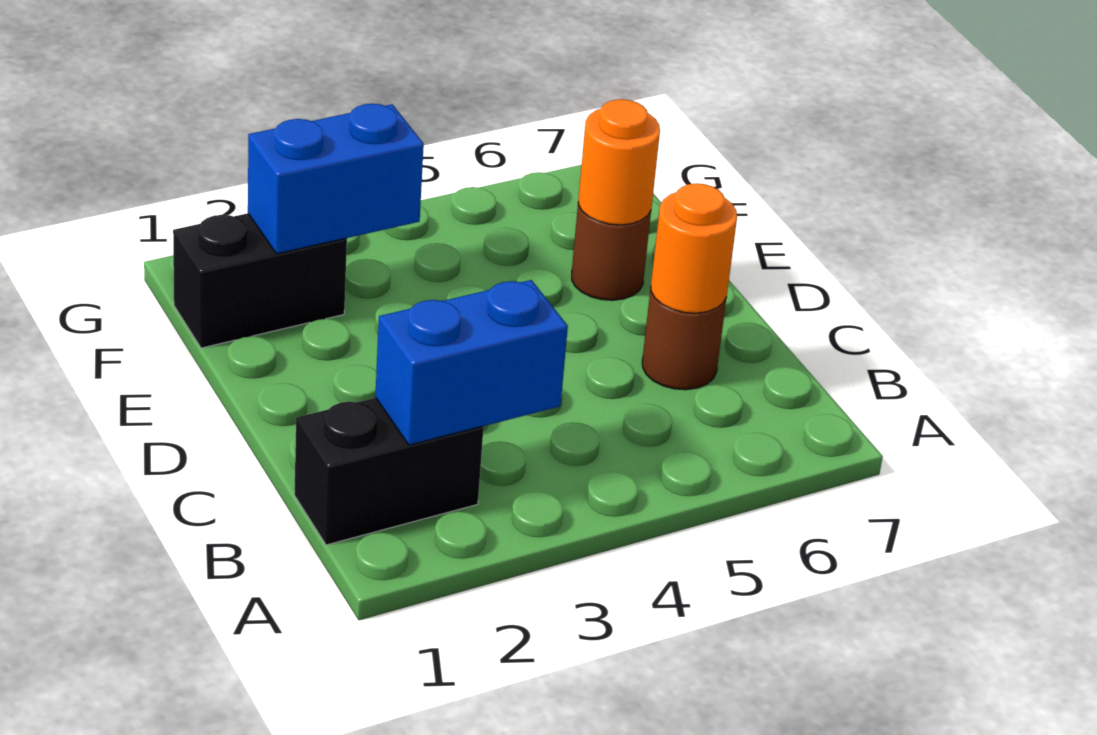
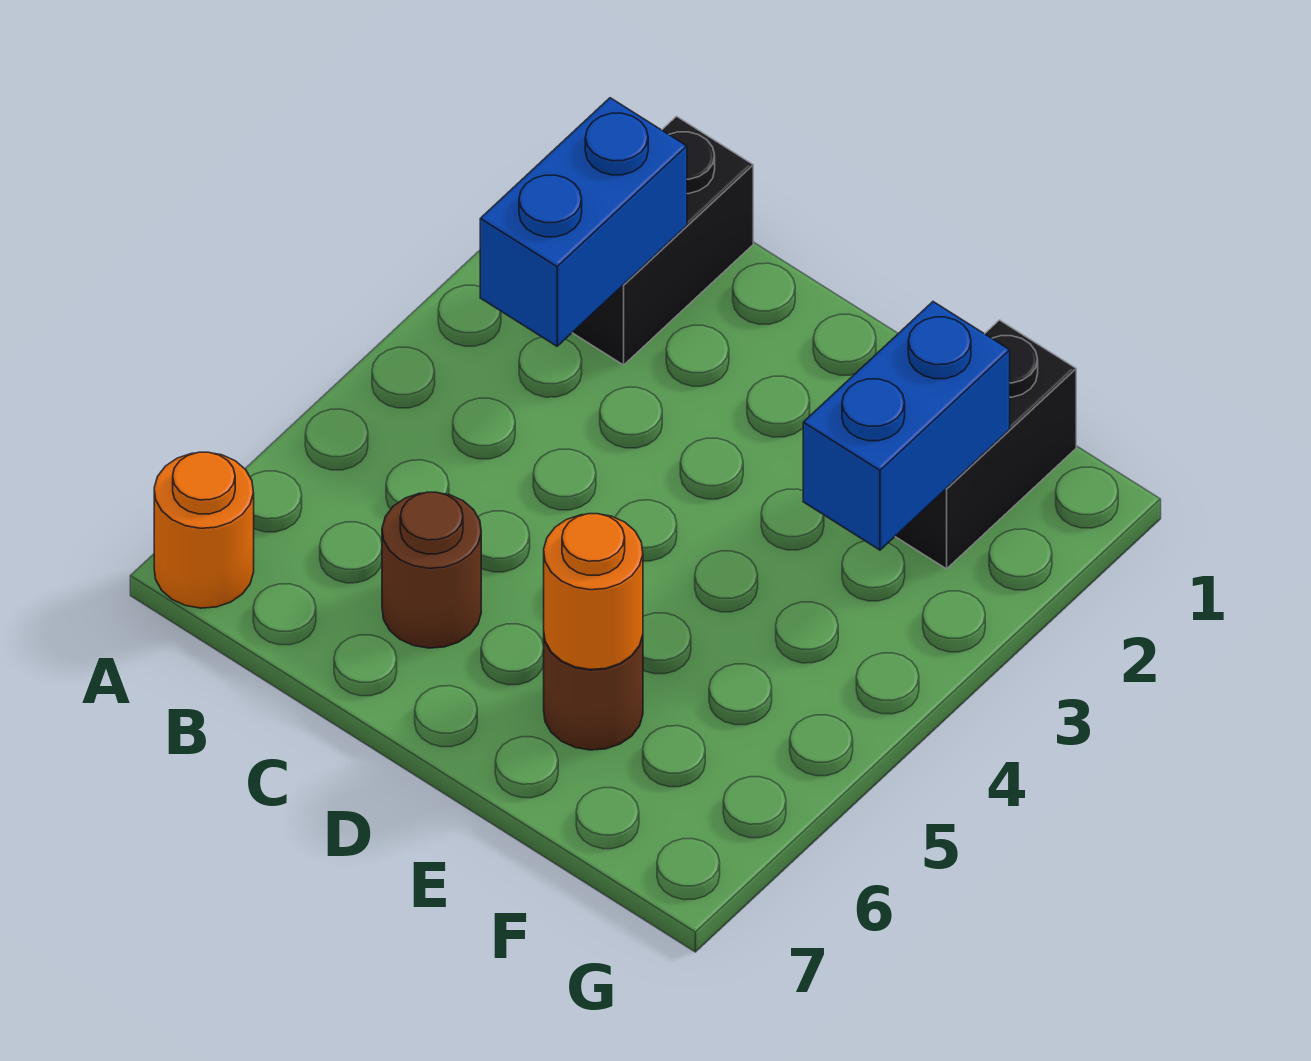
orange 1x1 round brick [651,183,737,313] -> orange 1x1 round brick moved to [154,452,254,608]

